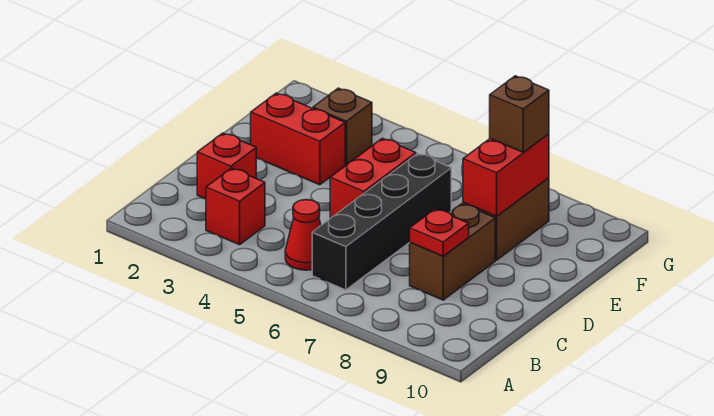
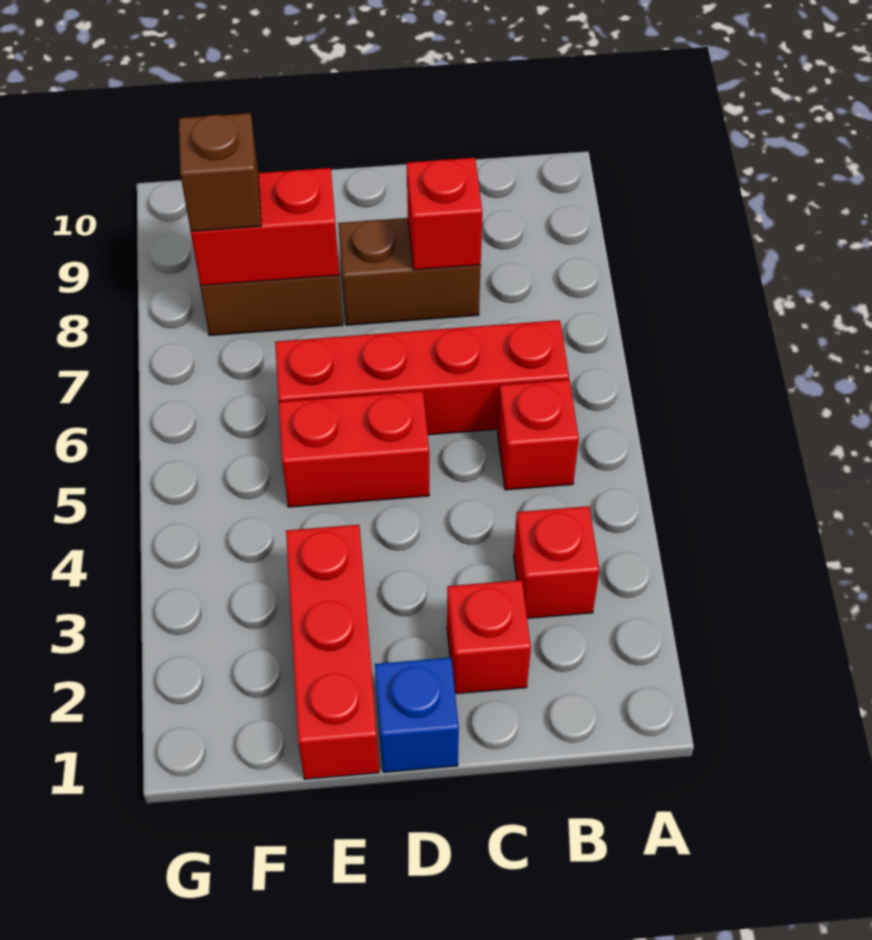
red 1x1 cone [285,200,321,270] -> red 1x1 brick [497,380,579,490]
black 1x4 brick [312,154,451,290] -> red 1x4 brick [275,320,569,435]
red 1x1 plate [410,209,469,256] -> red 1x1 brick [407,158,482,270]
none -> blue 1x1 brick [375,658,459,772]
red 1x2 brick [251,93,345,185] -> red 1x3 brick [286,525,379,779]
brown 1x1 brick [313,88,372,165] -> none

